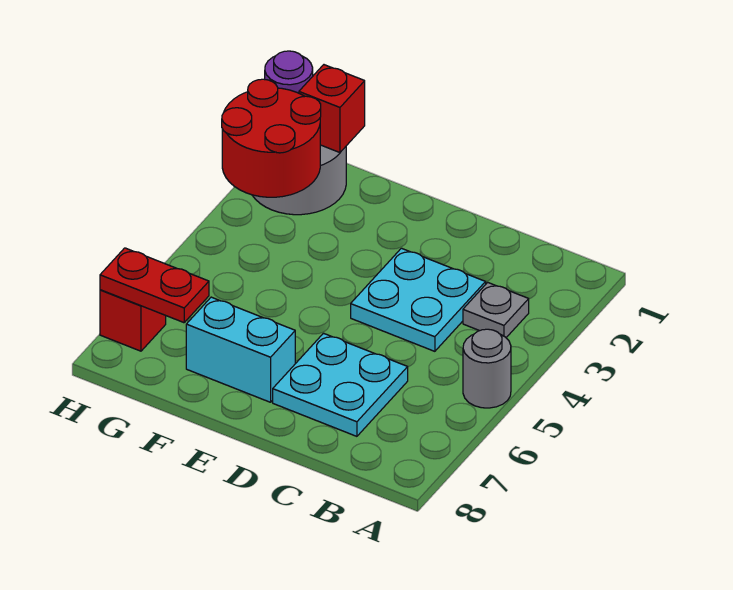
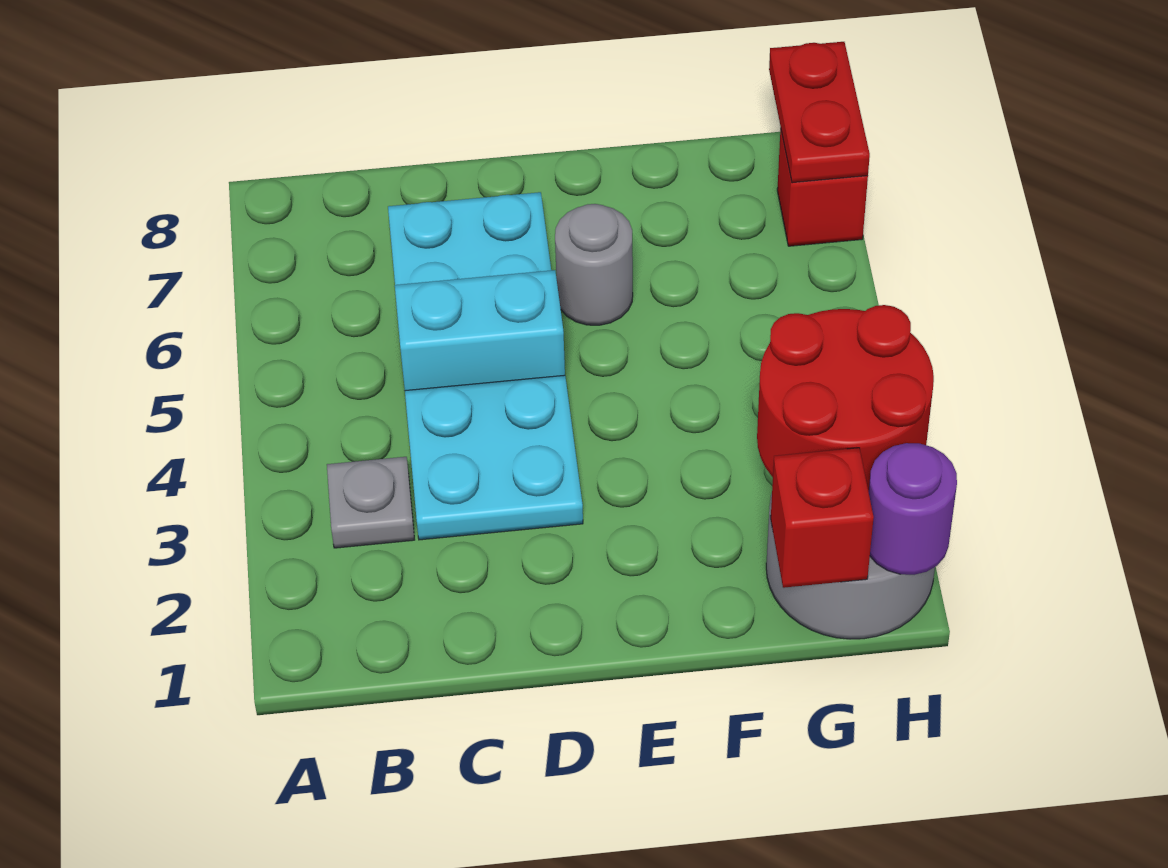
grey 1x1 round brick [463,329,511,408] -> grey 1x1 round brick moved to [555,204,633,325]
cyan 1x2 brick [186,297,295,402] -> cyan 1x2 brick moved to [395,270,565,391]
red 1x2 plate [100,248,209,323] -> red 1x2 plate turned to [769,42,870,183]

